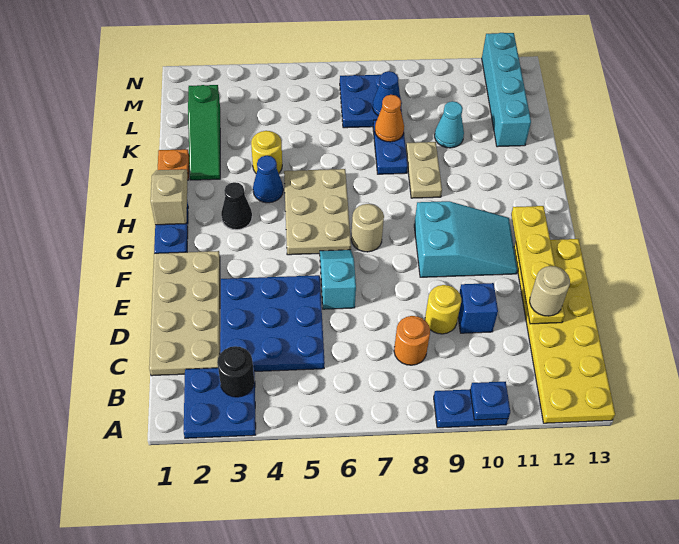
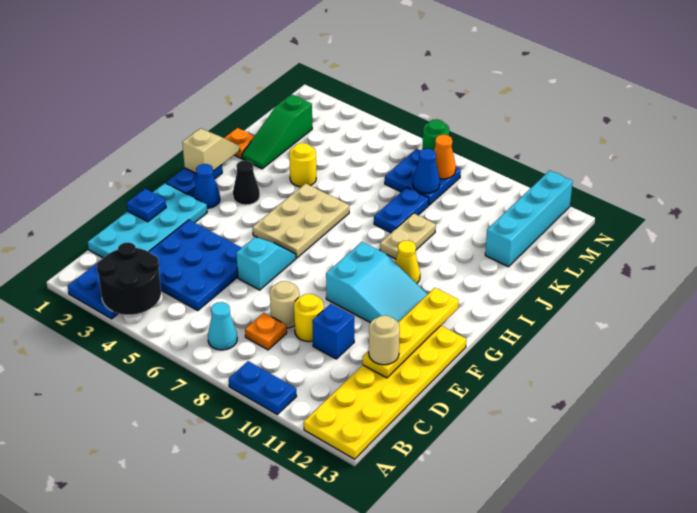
blue 1x1 plate [470,382,510,420] -> blue 1x1 plate moved to [127,189,166,222]
black 1x1 round brick [217,346,254,397] -> black 2x2 round brick [97,242,161,315]
tan 2x4 plate [149,251,220,376] -> cyan 2x4 plate [88,183,207,258]
orange 1x1 round brick [394,316,430,365] -> orange 1x1 plate [245,313,287,350]
tan 1x1 round brick [351,204,384,252] -> tan 1x1 round brick moved to [270,281,299,328]
none -> yellow 1x1 cone [395,240,420,283]
blue 1x1 cone [253,156,283,203] -> blue 1x1 cone moved to [193,164,220,208]
orange 1x1 cone [375,95,404,142] -> orange 1x1 cone moved to [434,135,456,179]
cyan 1x1 cone [435,101,464,148] -> cyan 1x1 cone moved to [208,302,237,350]
none -> green 1x1 round brick [422,119,449,150]

